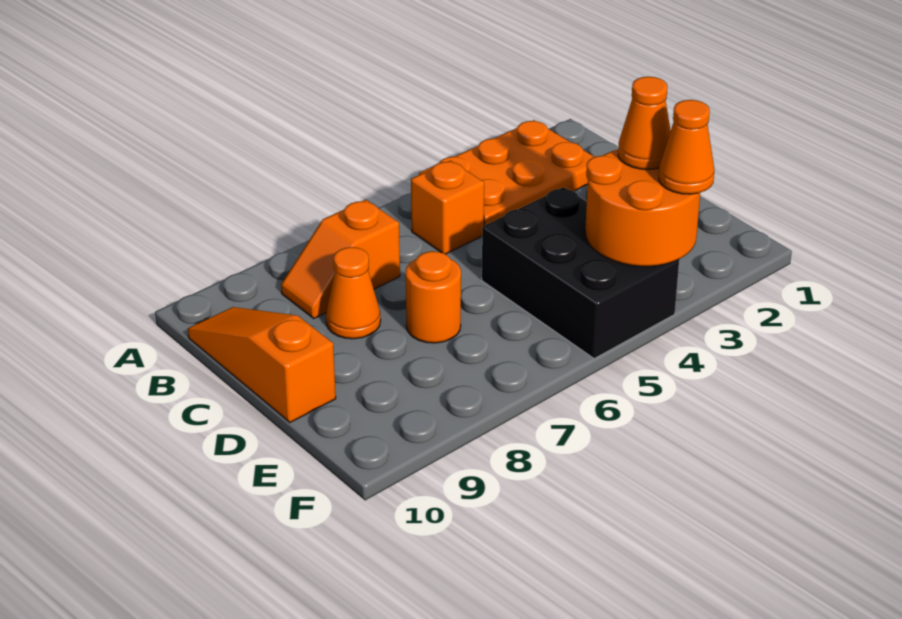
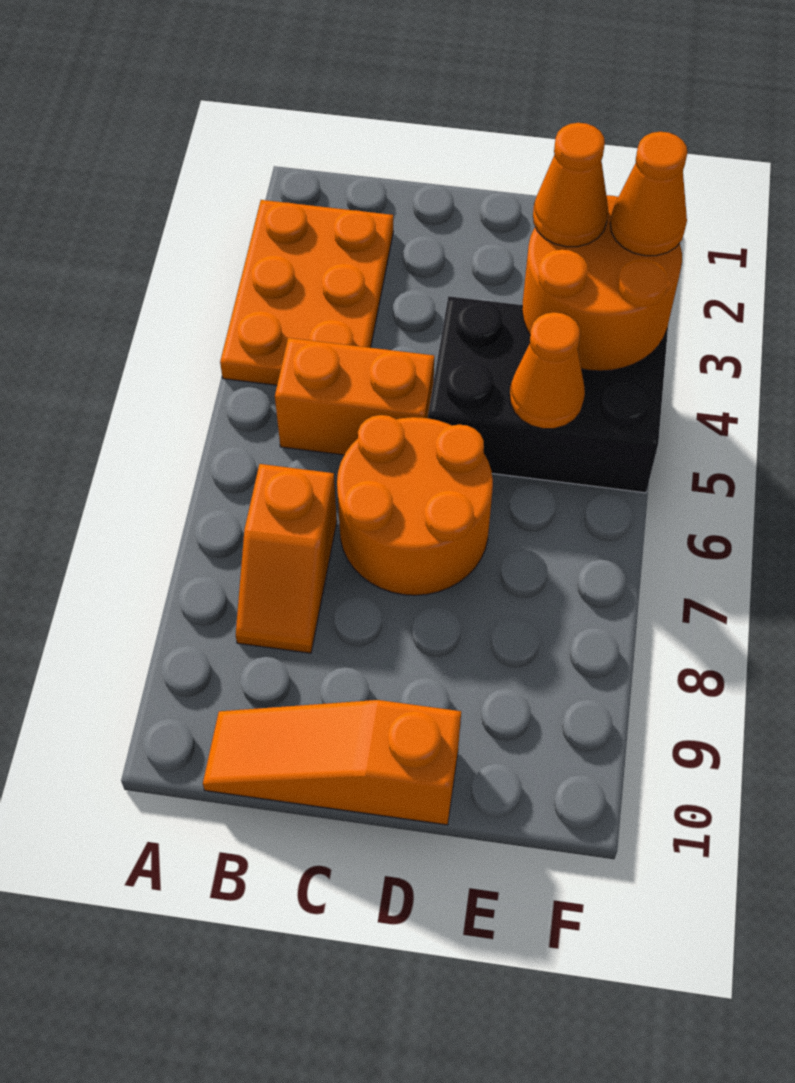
orange 1x1 brick [411,161,484,254] -> orange 1x2 brick [275,338,434,455]
orange 1x1 cone [326,247,381,339] -> orange 1x1 cone moved to [510,312,585,429]
orange 1x1 round brick [406,251,461,343] -> orange 2x2 round brick [337,415,493,595]

